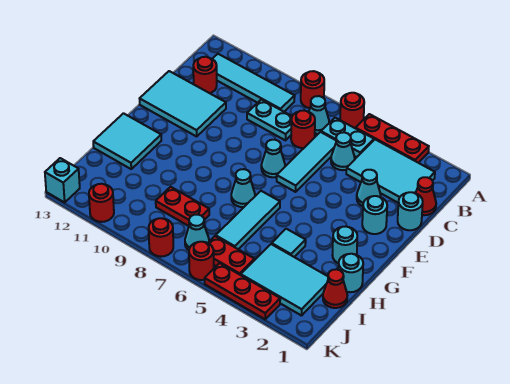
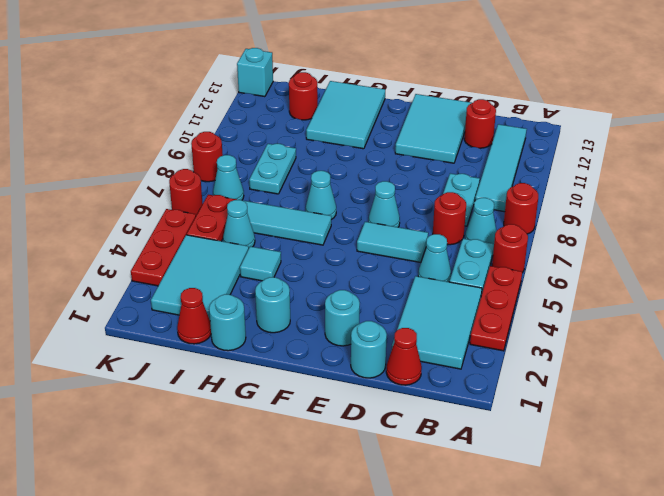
cyan 1x3 tile [277,132,336,192] -> cyan 1x2 tile [357,222,428,262]
cyan 1x1 cone [357,170,381,206] -> cyan 1x1 cone moved to [223,200,255,247]
cyan 2x2 tile [93,113,161,169] -> cyan 2x3 tile [306,81,385,149]
red 1x2 plate [156,187,209,226] -> cyan 1x2 plate [249,144,296,194]
red 1x1 round brick [89,184,114,222] -> red 1x1 round brick moved to [289,72,318,120]

